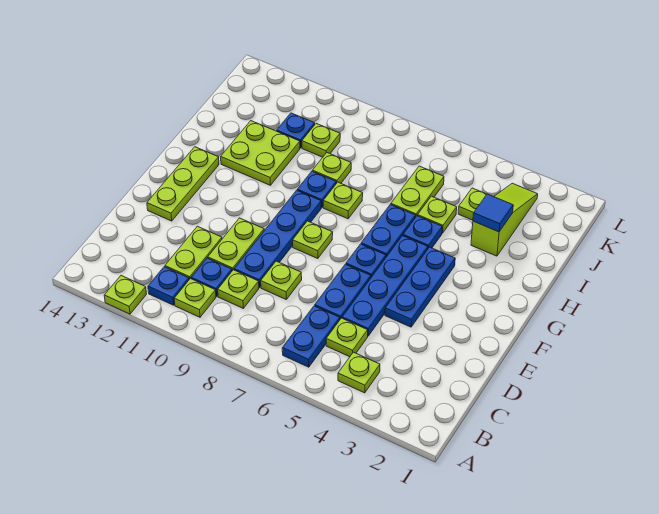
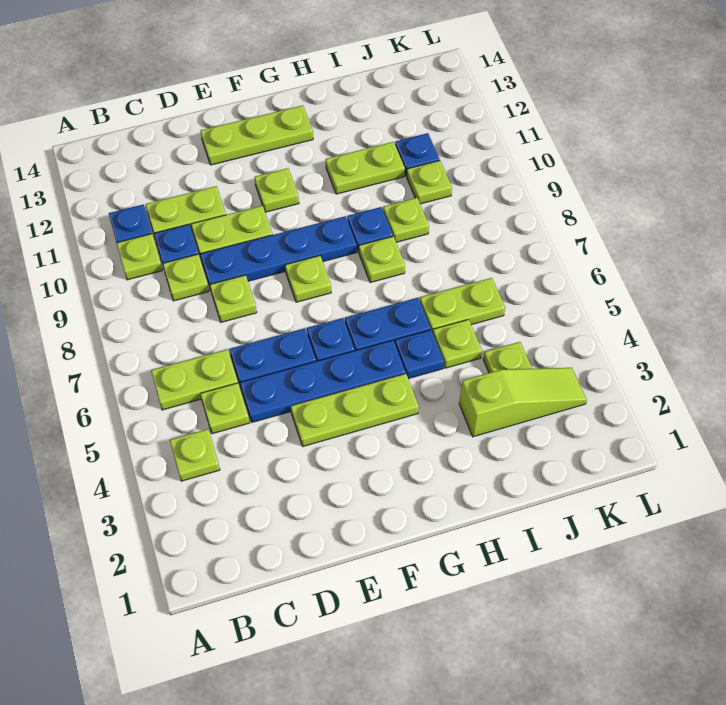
lime 1x1 plate [104,276,146,314] -> lime 1x1 plate moved to [255,168,299,212]
blue 1x2 plate [282,306,340,367] -> lime 1x2 plate [151,349,238,410]
blue 1x3 plate [385,247,455,327] -> lime 1x3 plate [291,374,419,446]
lime 2x2 plate [221,121,300,185] -> lime 1x2 plate [326,142,405,194]
blue 1x1 tile [473,194,513,232] -> none

